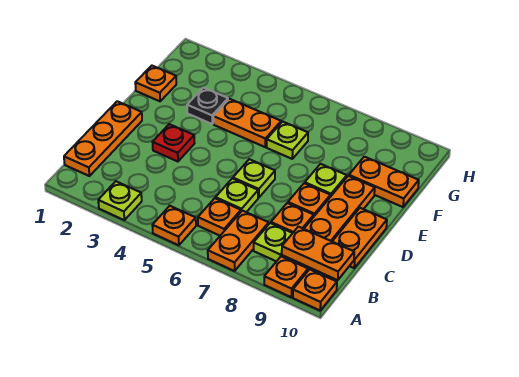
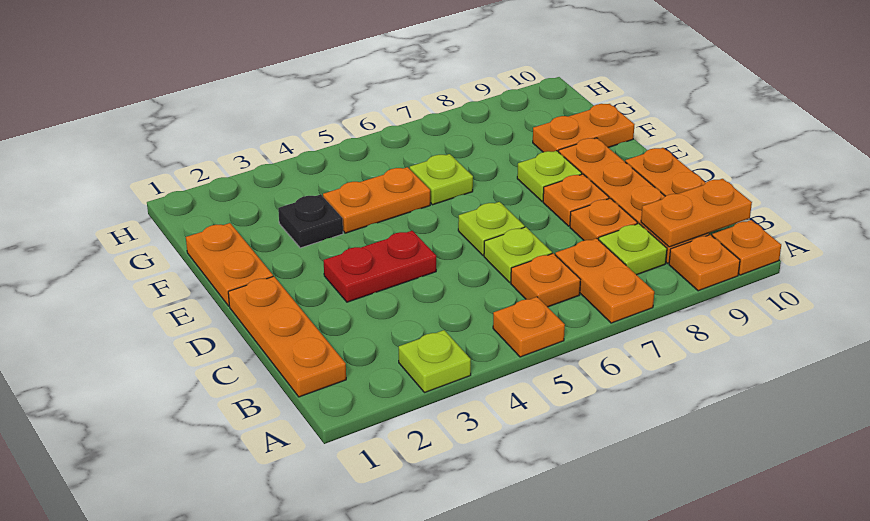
red 1x1 plate [153,124,194,162] -> red 1x2 plate [324,231,436,302]
orange 1x1 plate [135,66,176,101] -> orange 1x2 plate [186,223,273,306]

